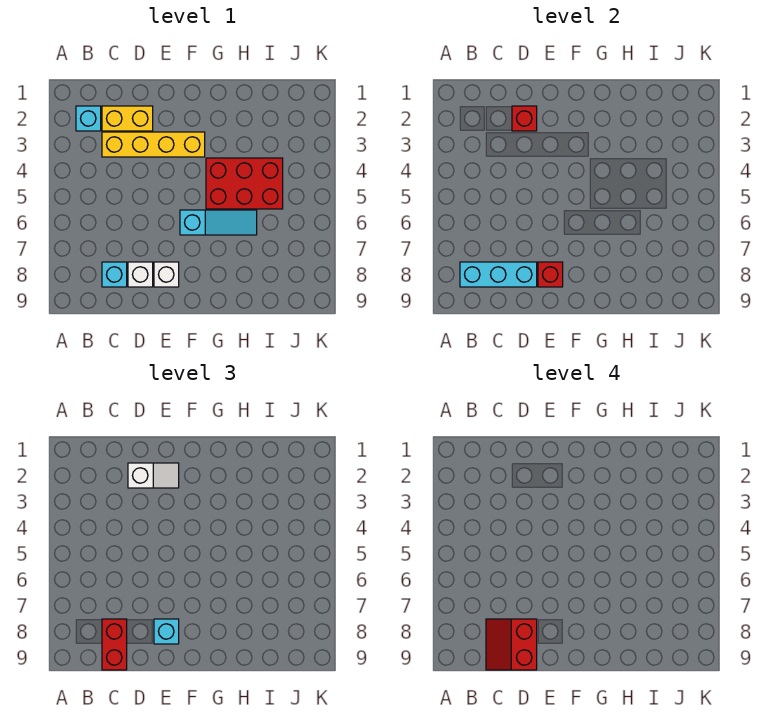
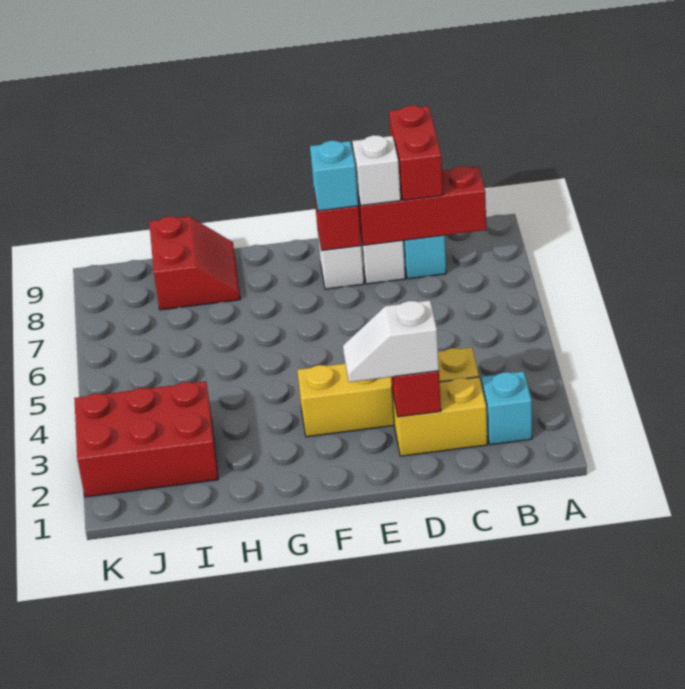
cyan 1x3 brick [460,262,537,287] -> red 1x3 brick [357,166,486,245]
red 2x2 slope [486,619,537,670] -> red 2x2 slope moved to [149,216,240,310]
none -> white 1x1 brick [352,135,401,206]
cyan 1x3 slope [180,210,257,235] -> none
red 2x3 brick [206,158,283,209] -> red 2x3 brick moved to [74,381,218,497]

